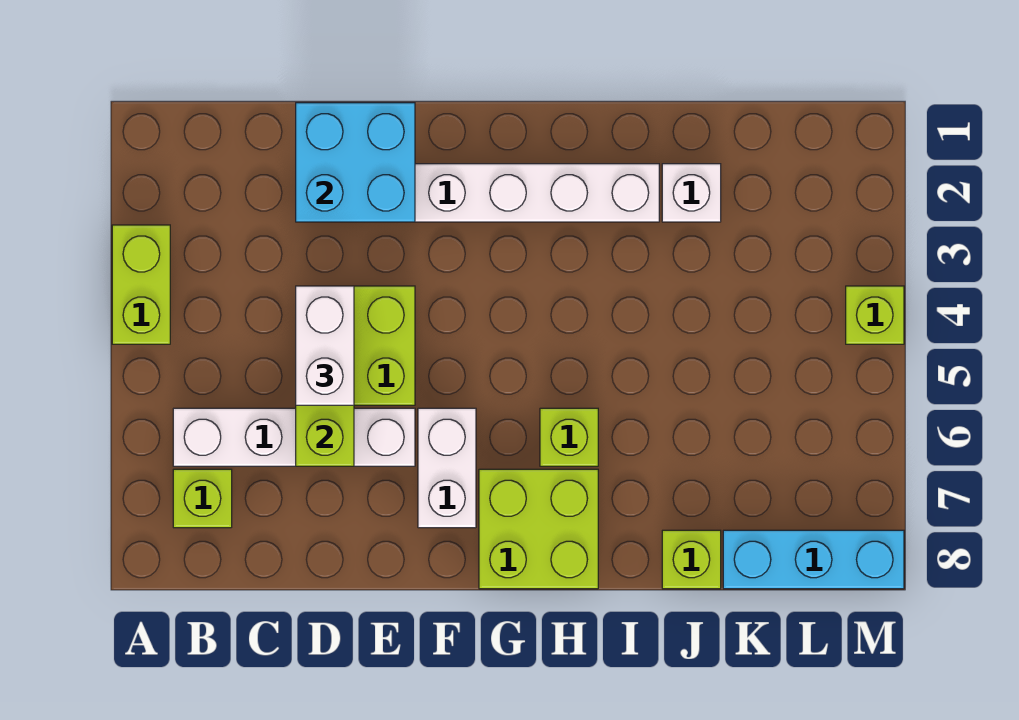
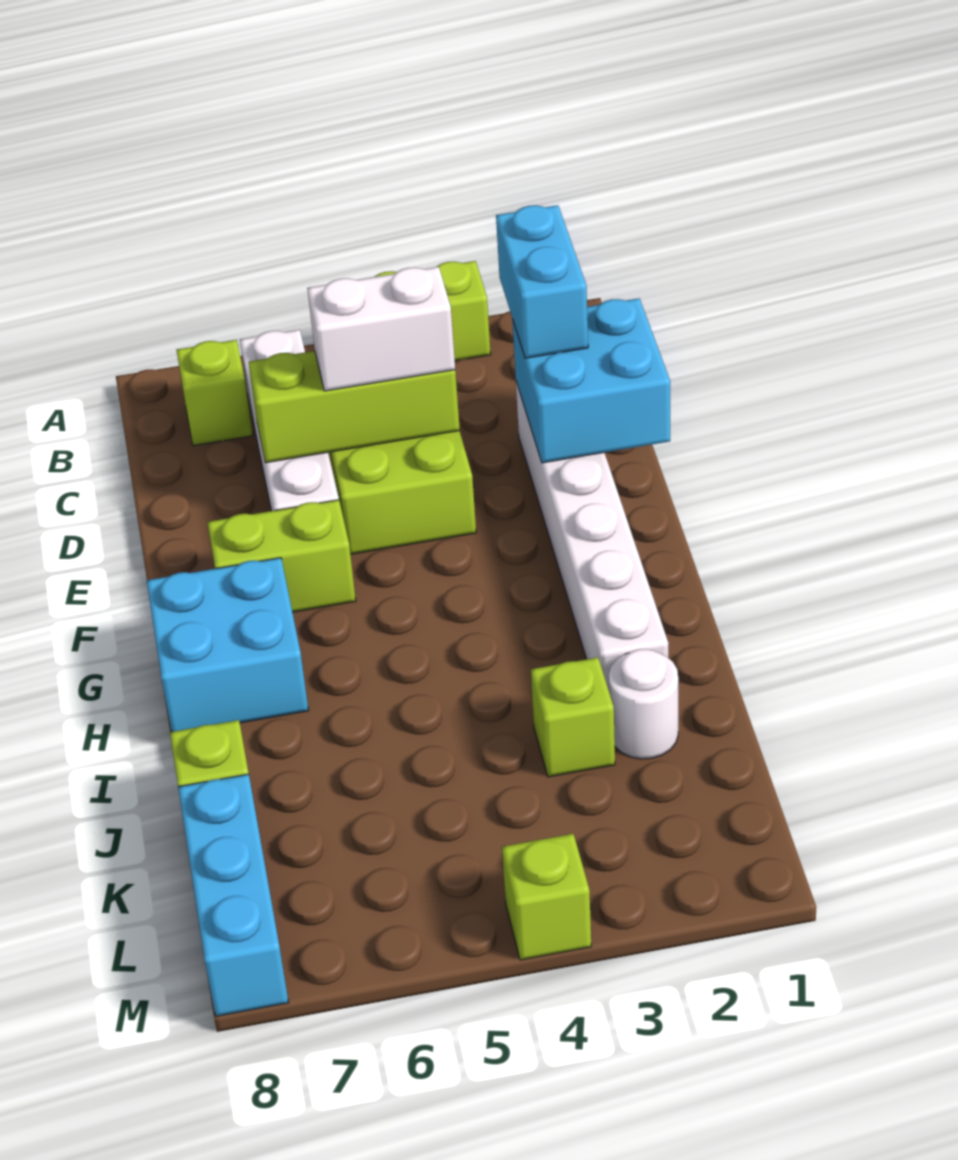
none -> cyan 1x2 brick [496,205,588,358]
white 1x2 brick [418,408,476,528] -> lime 1x2 brick [207,500,356,612]
lime 2x2 brick [479,469,598,589] -> cyan 2x2 brick [147,558,309,732]
lime 1x1 brick [540,408,598,466] -> lime 1x1 brick moved to [531,658,615,777]
white 1x1 brick [662,164,721,222] -> white 1x1 round brick [609,649,678,759]

